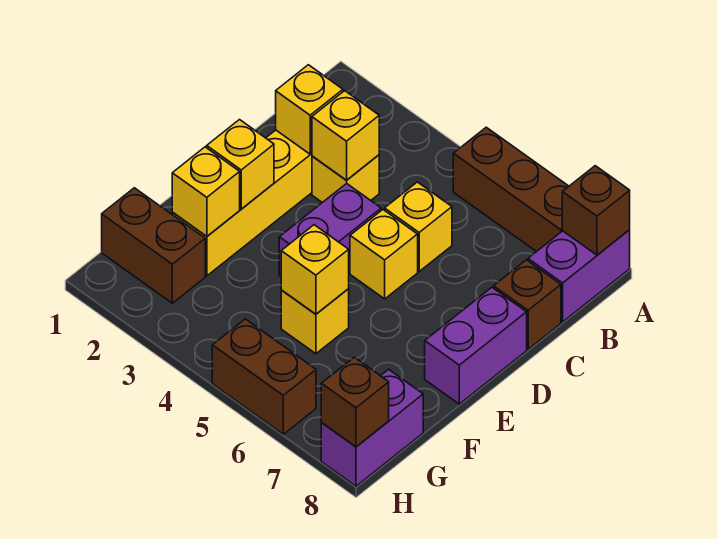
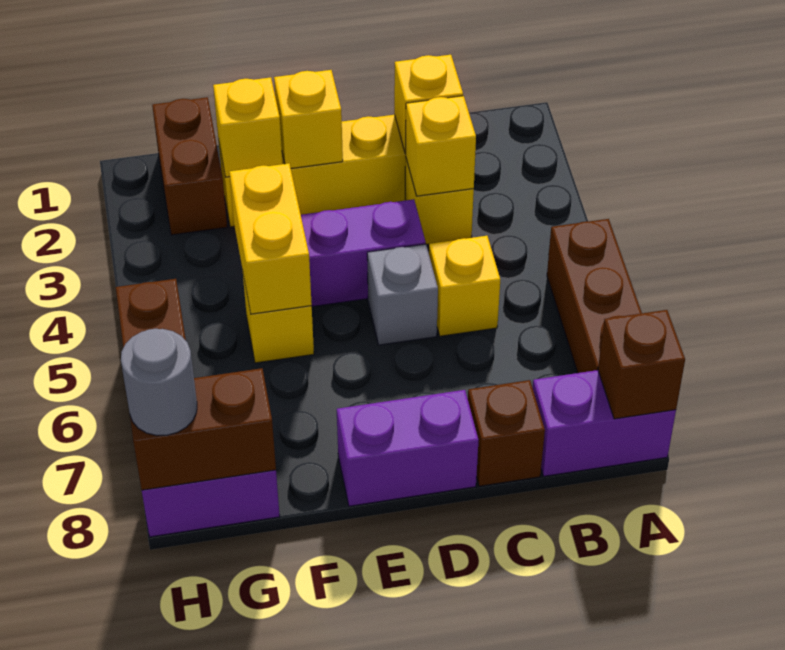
yellow 1x1 brick [350,210,418,299] -> grey 1x1 brick [367,244,438,345]
yellow 1x1 brick [281,225,349,314] -> yellow 1x2 brick [229,163,312,314]
brown 1x1 brick [321,357,389,447] -> brown 1x2 brick [130,368,276,490]
none -> grey 1x1 round brick [121,329,197,436]

